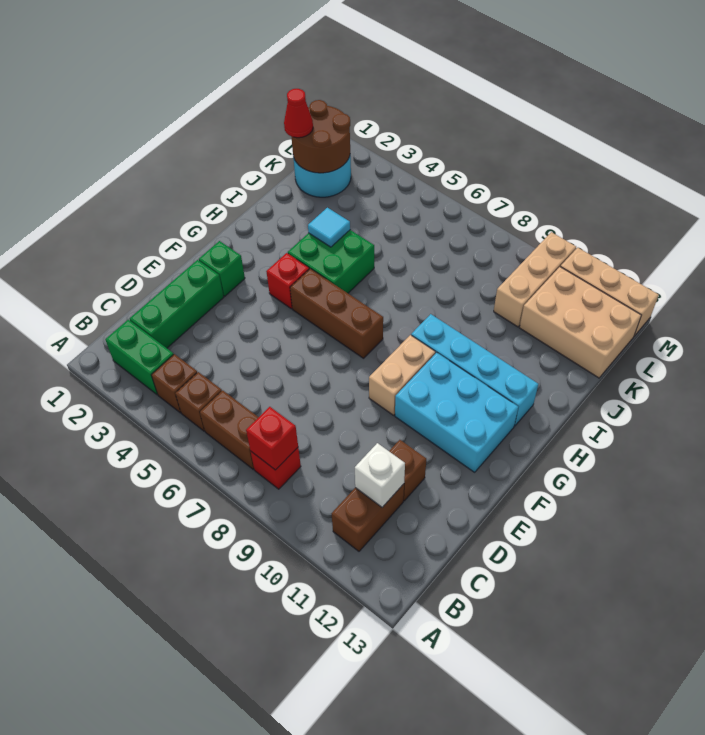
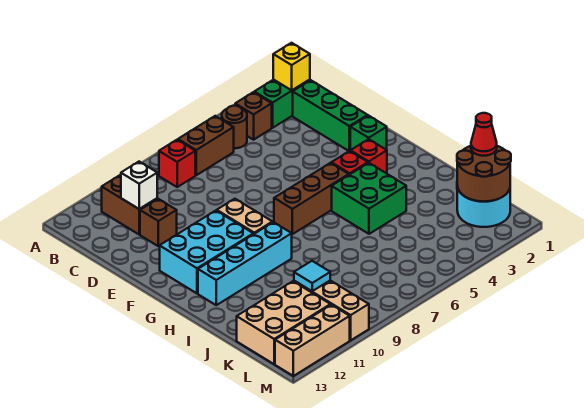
none -> yellow 1x1 brick [273,43,310,90]
brown 1x1 brick [175,372,222,431] -> brown 1x1 round brick [222,106,247,148]
red 1x1 brick [246,407,298,470] -> red 1x1 brick moved to [350,139,387,174]
cyan 1x1 tile [308,208,350,247] -> cyan 1x1 tile moved to [294,261,330,291]

